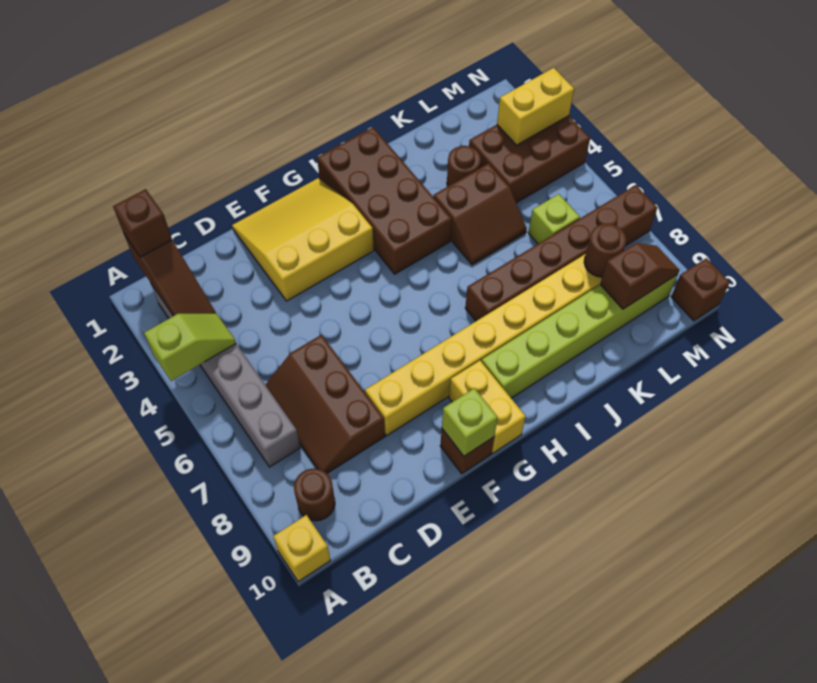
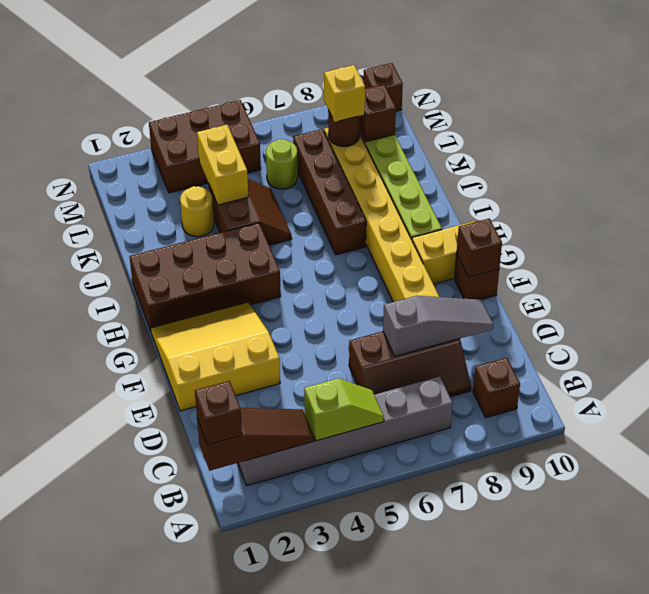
lime 1x2 slope [144,314,236,381] -> lime 1x2 slope turned to [304,378,384,441]
yellow 1x1 brick [273,515,330,582] -> yellow 1x1 brick moved to [324,65,365,122]
brown 1x1 round brick [294,468,335,521] -> brown 1x1 brick [473,358,520,418]
none -> grey 1x3 slope [383,296,493,356]
yellow 3x3 slope [232,178,374,301] -> yellow 3x3 slope turned to [151,302,280,411]
lime 1x1 brick [442,388,498,456] -> brown 1x1 brick [457,218,502,277]
brown 1x6 brick [465,185,657,321] -> brown 1x4 brick [293,129,366,255]
brown 1x1 round brick [447,146,481,187] -> yellow 1x1 round brick [180,186,214,237]
brown 2x3 brick [469,116,590,203] -> brown 2x3 brick turned to [149,100,261,193]
lime 1x1 brick [528,194,580,244] -> lime 1x1 round brick [266,139,298,189]
yellow 1x2 brick [497,68,574,145] -> yellow 1x2 brick moved to [197,125,248,205]

